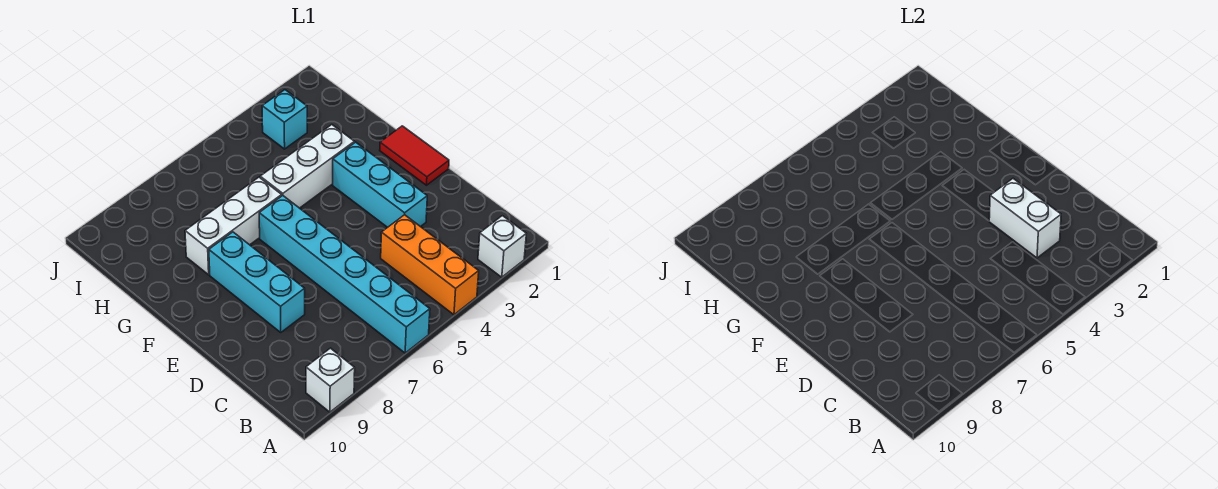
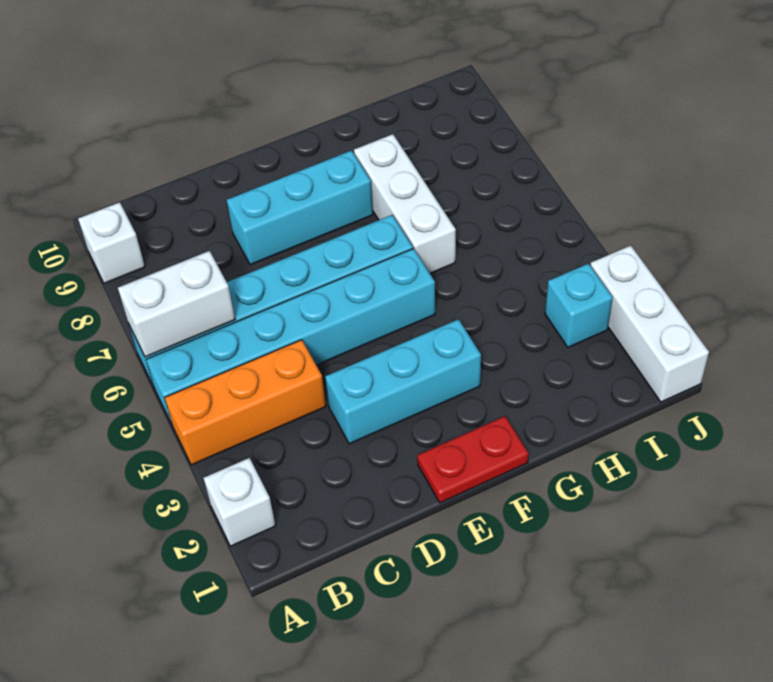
none -> cyan 1x6 brick [146,248,435,426]
white 1x2 brick [989,179,1061,258] -> white 1x2 brick moved to [118,251,235,357]
red 1x2 tile [380,126,449,185] -> red 1x2 plate [417,416,529,503]
white 1x3 brick [260,125,355,208] -> white 1x3 brick moved to [590,246,709,402]

